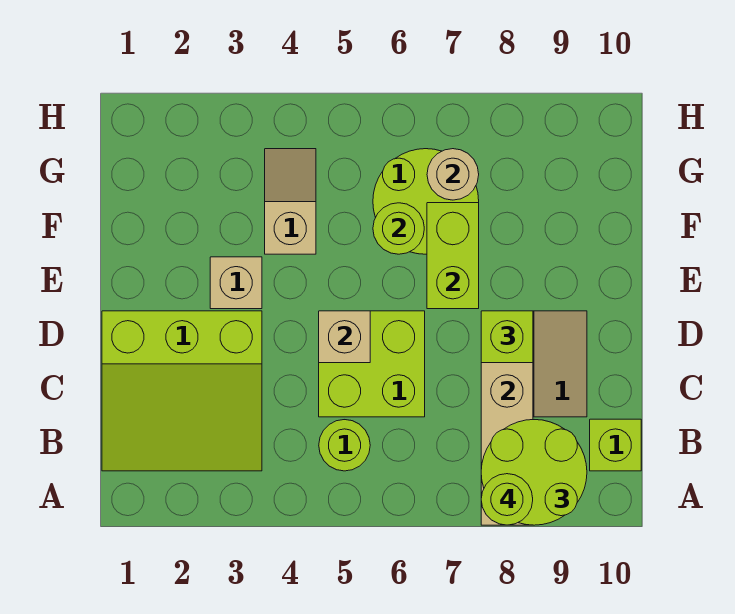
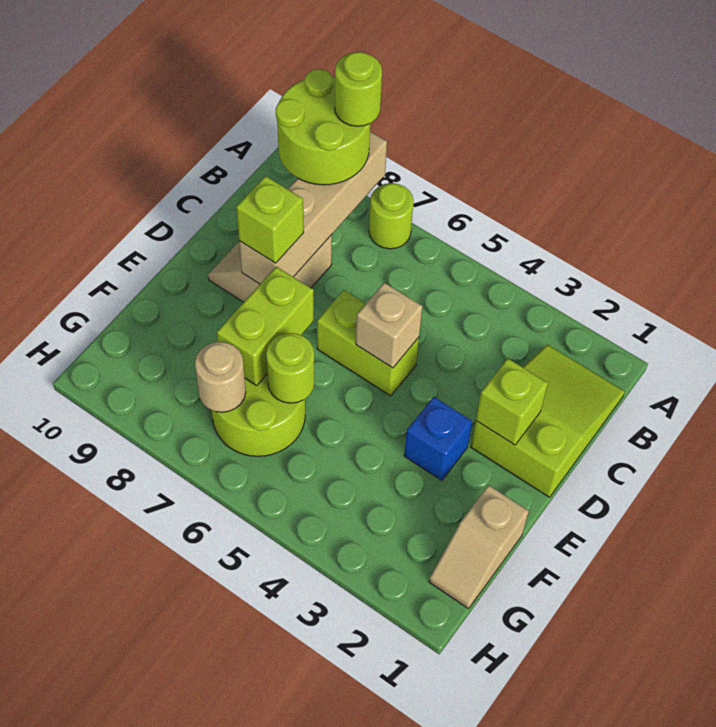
lime 3x3 slope [102,311,262,471] -> lime 2x3 slope [471,345,625,497]
lime 1x1 round brick [319,420,370,471] -> lime 1x1 round brick moved to [369,183,414,249]
lime 1x1 brick [590,419,641,471] -> lime 1x1 brick moved to [476,358,548,445]
lime 2x2 brick [319,311,425,417] -> lime 1x2 brick [317,290,419,396]
tan 1x1 brick [210,257,262,309] -> blue 1x1 brick [404,397,472,480]
tan 1x2 slope [265,149,316,254] -> tan 1x2 slope moved to [429,485,529,609]

